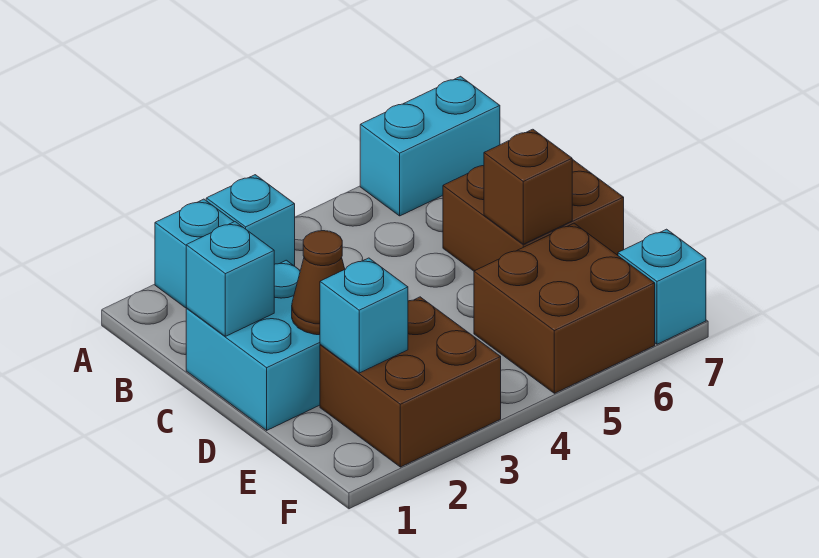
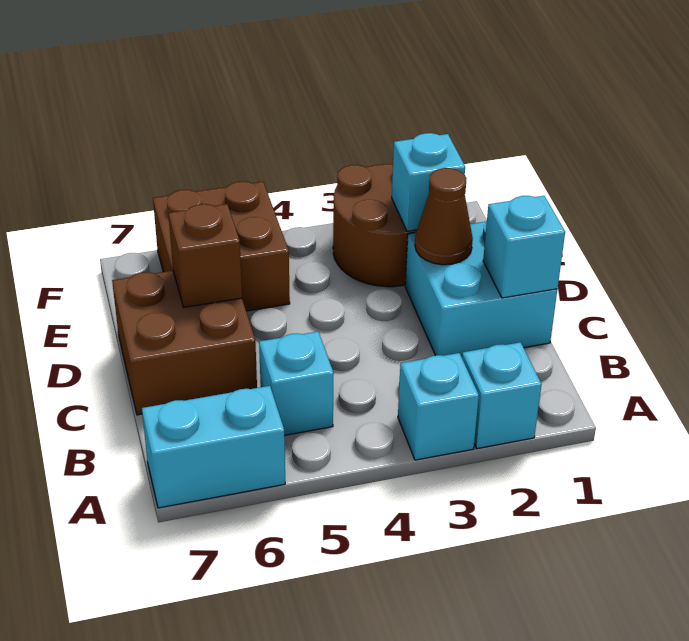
brown 2x2 brick [320,297,501,467] -> brown 2x2 round brick [333,164,417,287]
cyan 1x1 brick [618,229,706,344] -> cyan 1x1 brick moved to [259,332,334,435]

